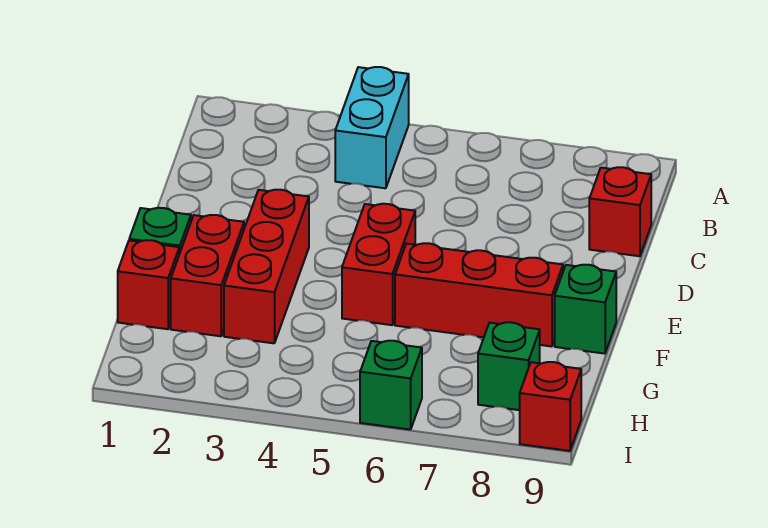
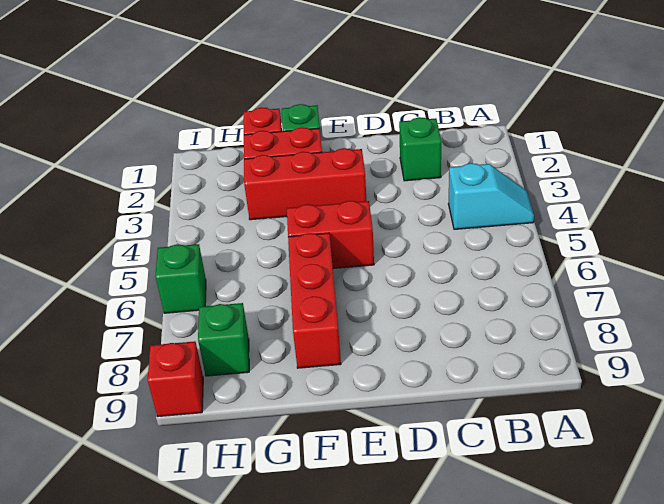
cyan 1x2 brick [335,67,409,188] -> cyan 1x2 slope [448,163,534,229]
red 1x1 brick [589,167,651,256] -> none
green 1x1 brick [555,265,616,354] -> green 1x1 brick moved to [399,117,441,181]

